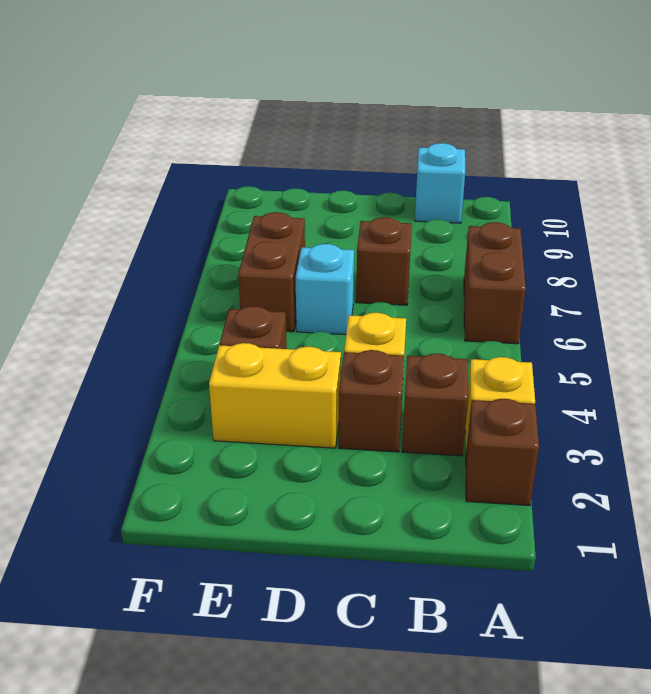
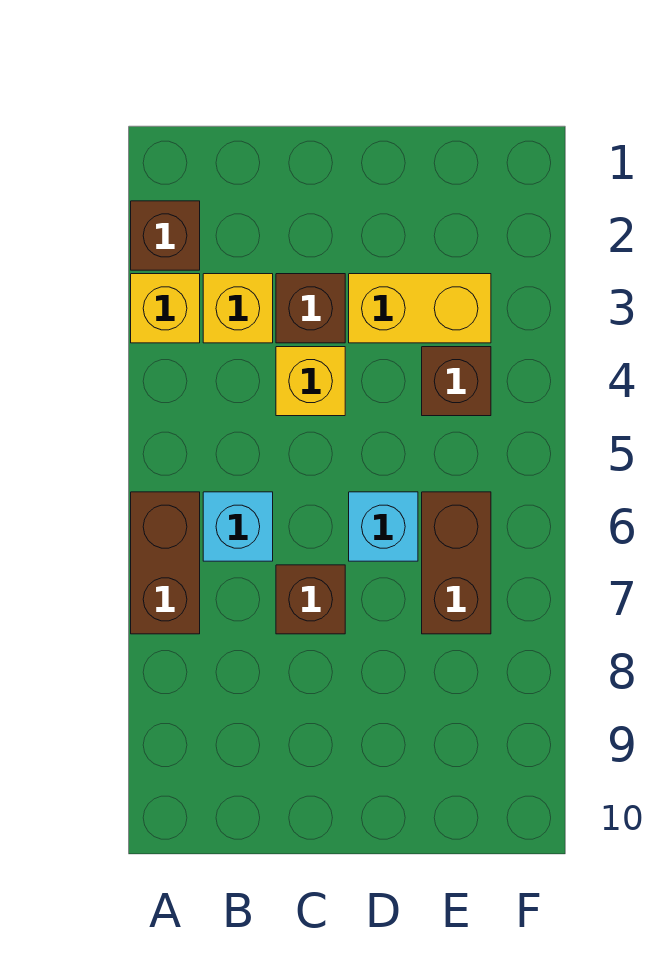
brown 1x1 brick [402,354,468,456] -> yellow 1x1 brick [203,274,273,343]
cyan 1x1 brick [415,143,465,223] -> cyan 1x1 brick moved to [203,492,273,561]

